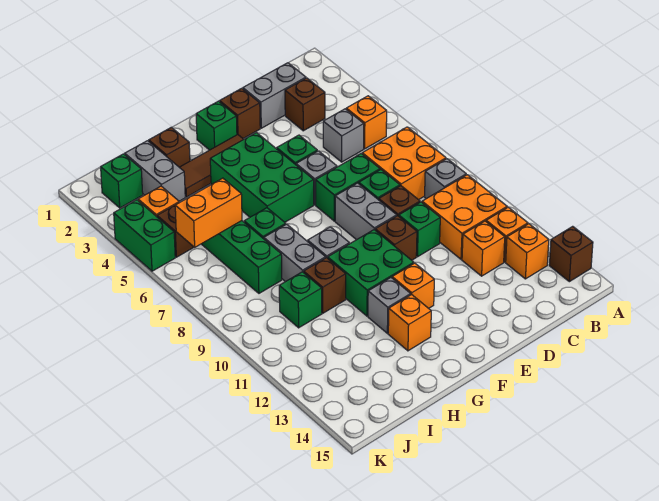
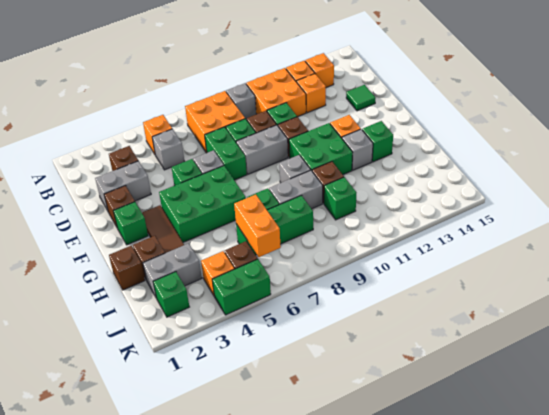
brown 1x1 brick [549,226,593,282] -> brown 1x1 brick moved to [109,246,145,290]
grey 1x2 brick [243,63,306,128] -> grey 1x2 brick turned to [95,161,151,210]
none -> green 1x1 tile [346,85,376,111]
orange 1x1 brick [388,294,431,351] -> green 1x1 brick [362,121,393,162]

